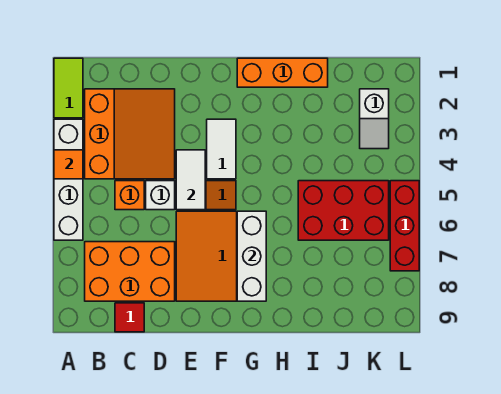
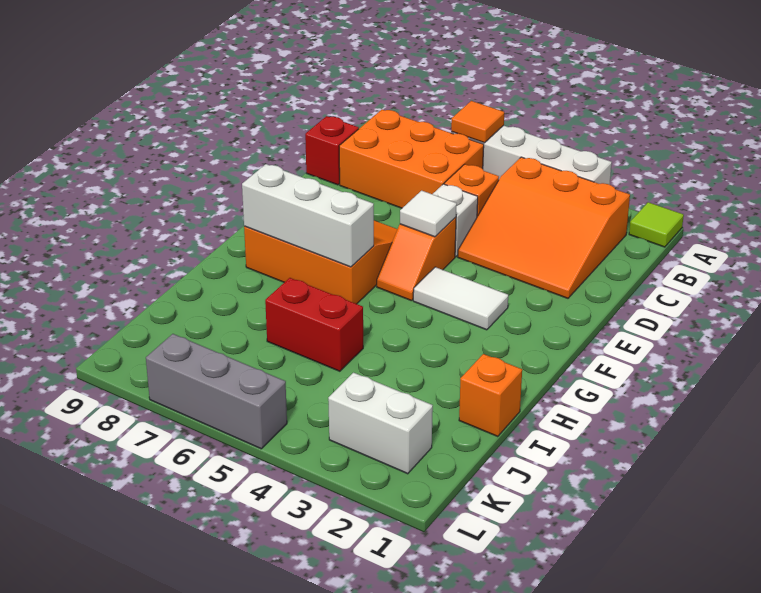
lime 1x2 tile [54,58,83,118] -> lime 1x1 tile [629,202,684,247]
orange 1x1 tile [54,150,83,179] -> orange 1x1 tile moved to [451,101,504,143]
orange 2x3 brick [85,242,175,301] -> orange 2x3 brick turned to [339,110,484,208]
red 1x1 tile [115,303,144,332] -> red 1x1 brick [305,116,359,185]
white 1x2 tile [176,150,205,210] -> white 1x1 tile [400,191,457,237]
orange 1x3 brick [237,58,328,87] -> orange 1x1 brick [459,354,522,437]
red 2x3 brick [298,181,389,240] -> red 1x2 brick [265,278,363,371]
white 1x2 slope [360,89,389,149] -> white 1x2 brick [328,373,433,474]
red 1x3 brick [390,181,419,271] -> grey 1x3 brick [146,334,287,449]

